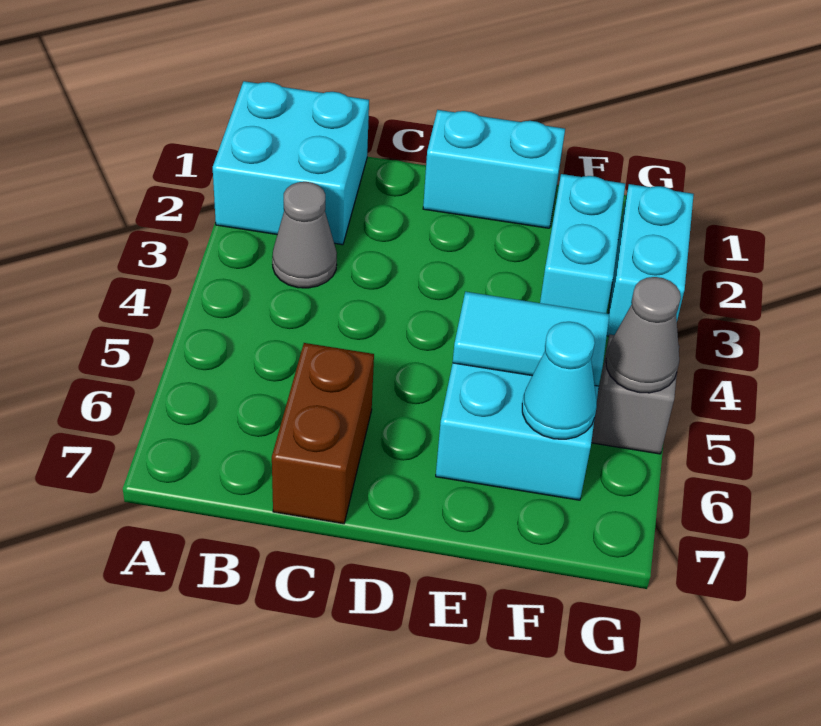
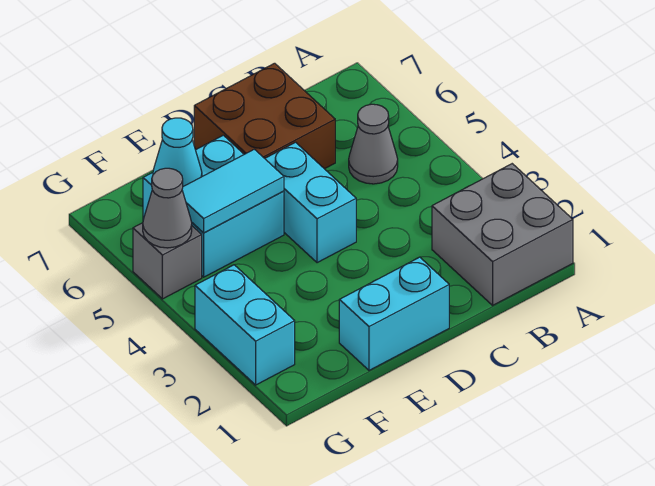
cyan 2x2 brick [213,81,369,245] -> grey 2x2 brick [432,164,573,305]
grey 1x1 cone [272,182,337,288] -> grey 1x1 cone moved to [349,104,398,184]
brown 1x2 brick [272,343,374,524] -> brown 2x2 brick [194,63,335,169]
cyan 1x2 brick [540,174,625,313] -> cyan 1x2 brick moved to [265,142,356,263]

